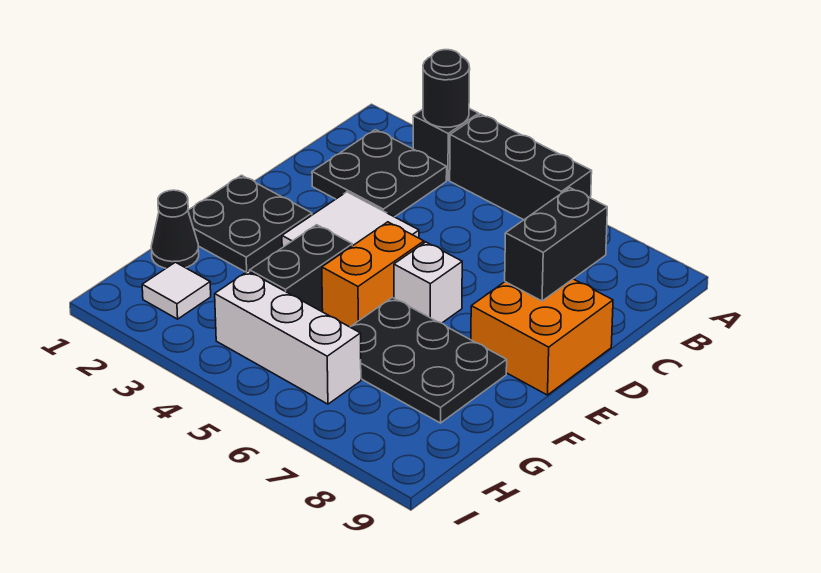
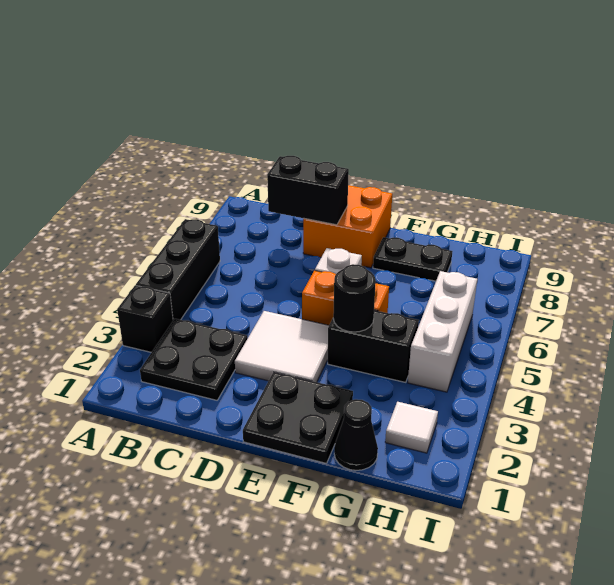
black 1x1 round brick [423,50,470,127] -> black 1x1 round brick moved to [333,264,376,332]
black 2x3 plate [351,297,507,423] -> black 1x2 plate [373,237,452,281]

